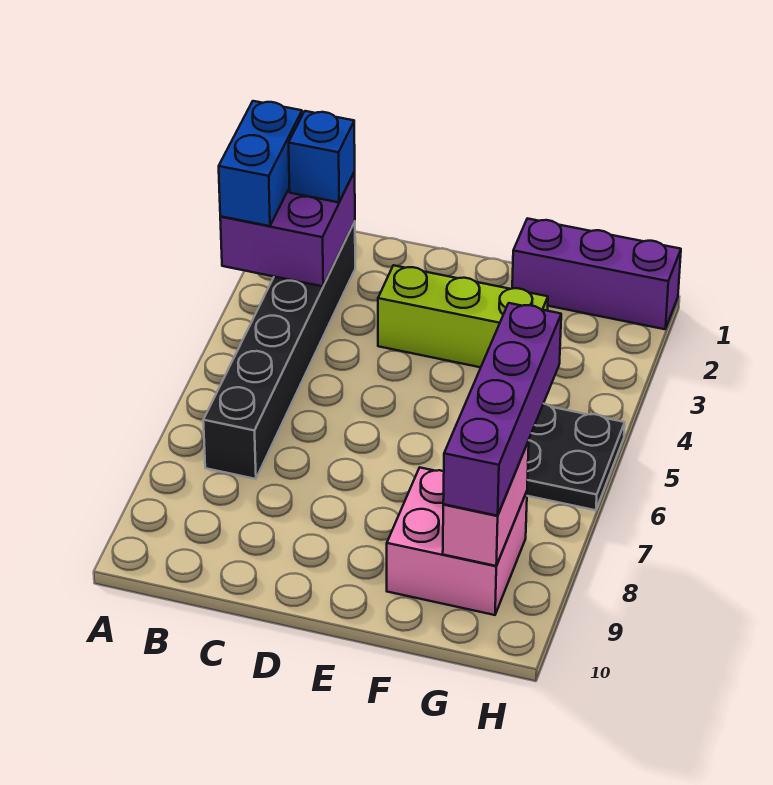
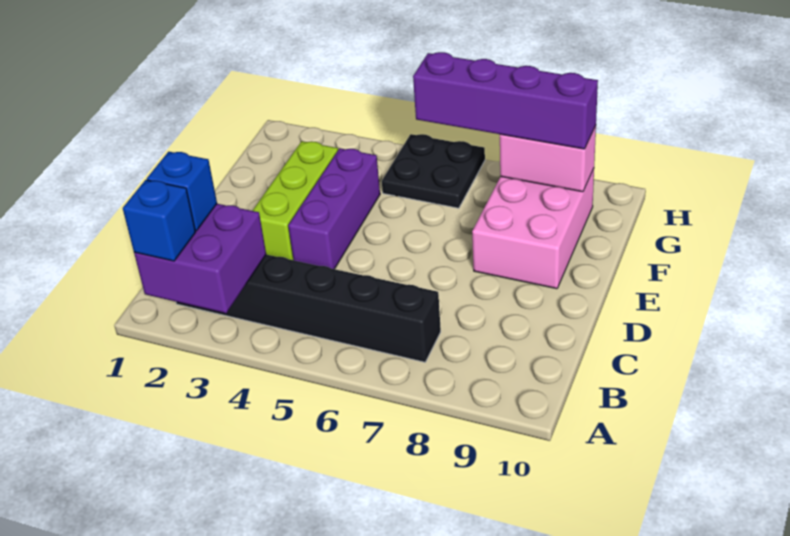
blue 1x2 brick [219,101,302,226] -> blue 1x1 brick [123,180,196,261]
purple 1x3 brick [512,218,681,329] -> purple 1x3 brick moved to [288,148,380,269]
pink 2x2 brick [387,468,527,615] -> pink 2x3 brick [472,169,594,289]

